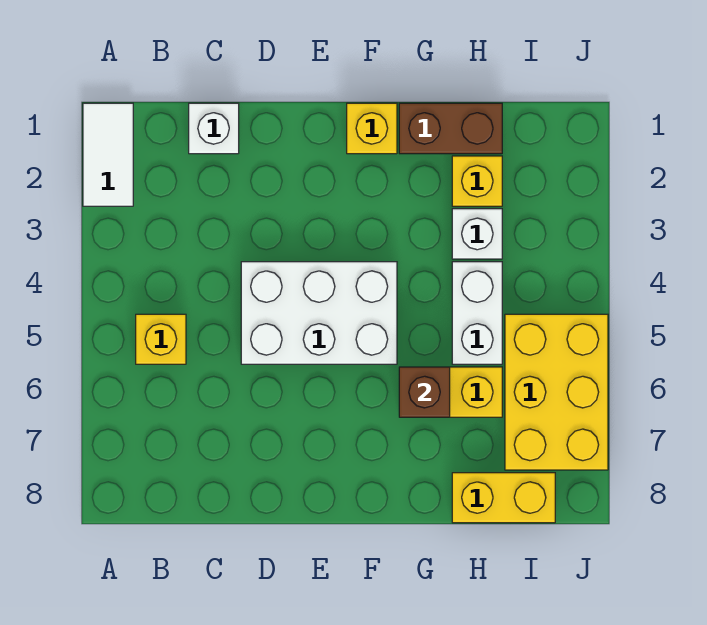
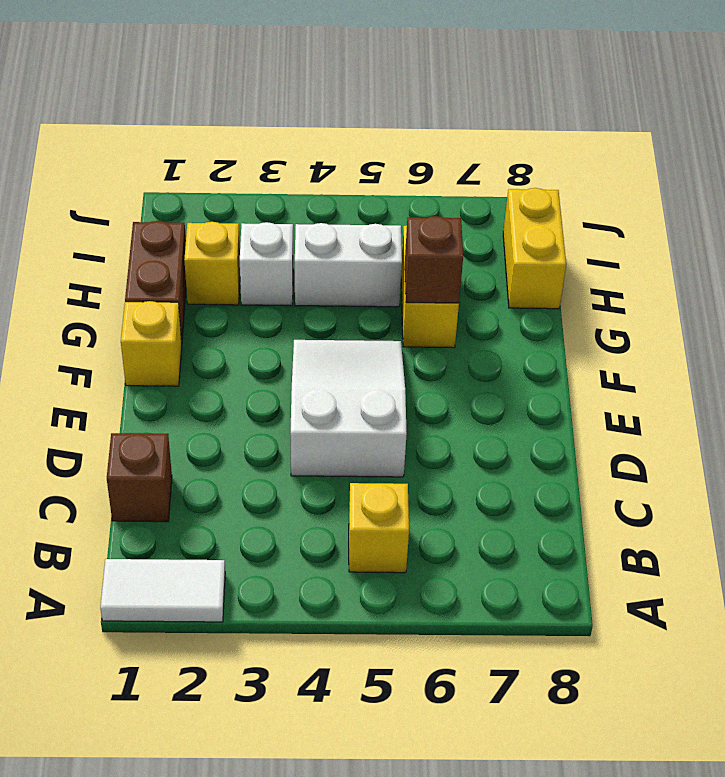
white 1x1 brick [189,103,239,154] -> brown 1x1 brick [107,433,172,522]
white 2x3 brick [241,262,397,364] -> white 2x3 slope [290,340,407,477]
yellow 2x3 brick [505,314,608,470] -> none

